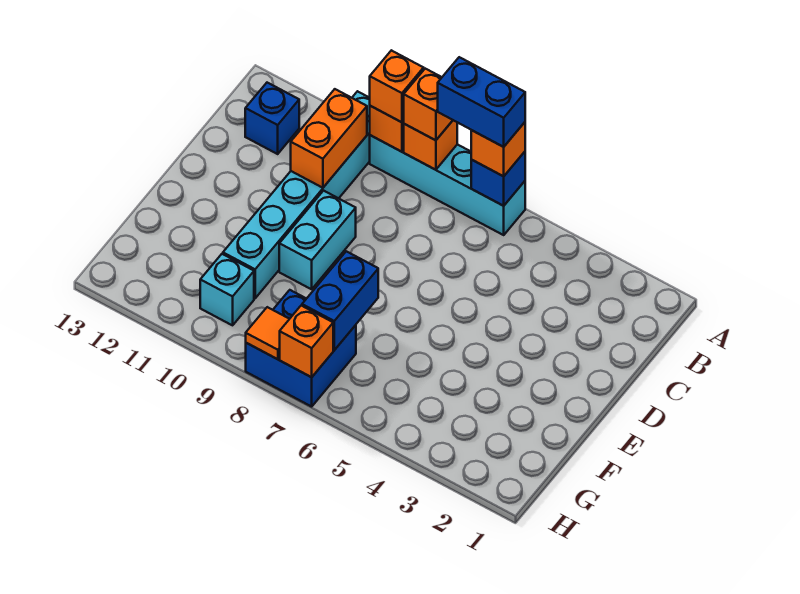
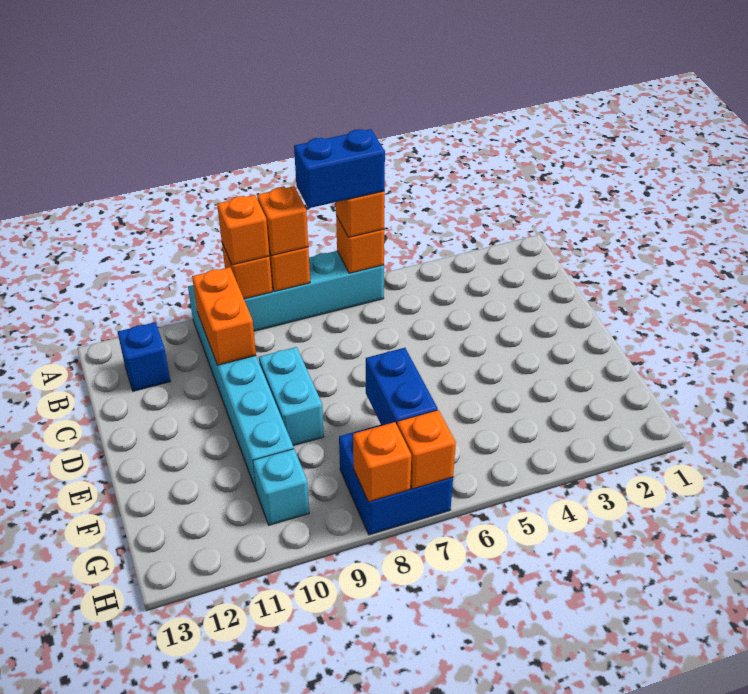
blue 1x1 brick [471,152,525,206] -> orange 1x1 brick [336,216,384,273]
orange 1x1 tile [246,307,289,359] -> orange 1x1 brick [353,422,411,502]

